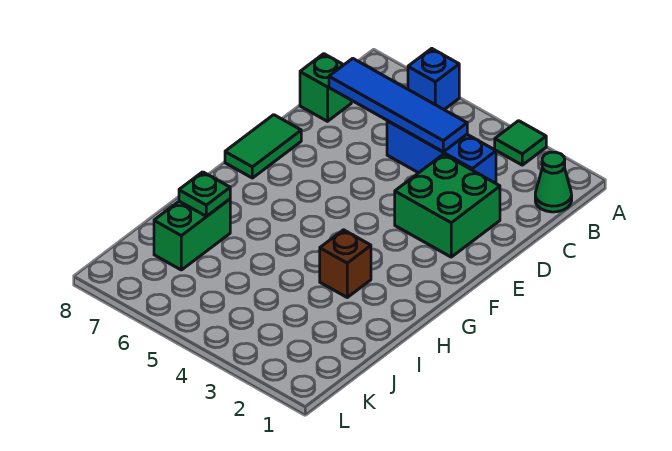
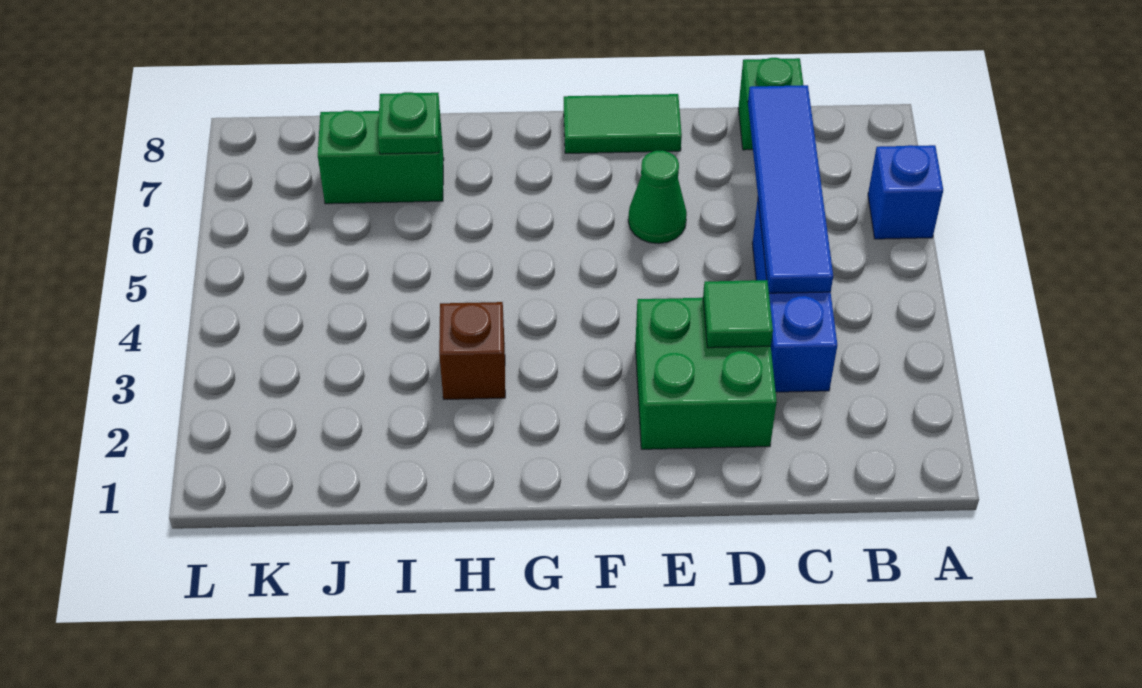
green 1x1 tile [495,121,546,165] -> green 1x1 tile moved to [703,280,773,348]
green 1x1 cone [535,152,572,212] -> green 1x1 cone moved to [628,150,687,244]

